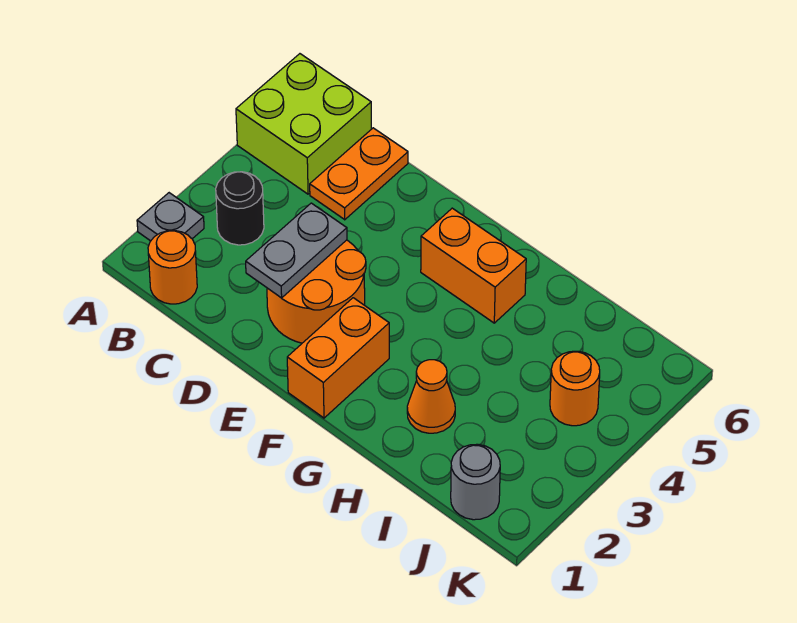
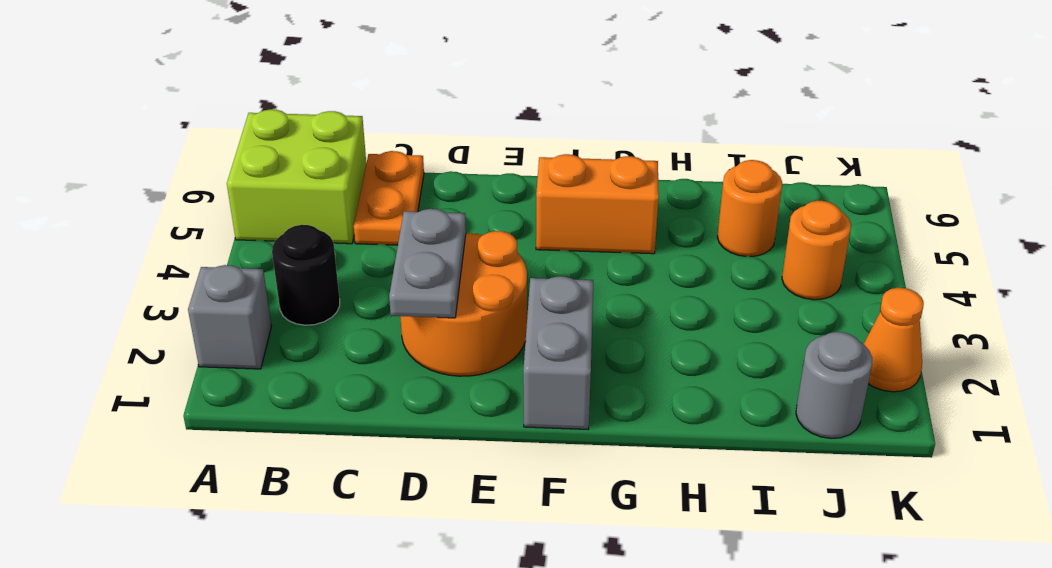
grey 1x1 plate [137,193,204,241] -> grey 1x1 brick [188,265,271,369]
orange 1x1 round brick [148,230,197,304] -> orange 1x1 round brick moved to [717,160,782,257]
orange 1x2 brick [287,298,389,418] -> grey 1x2 brick [523,276,593,429]
orange 1x1 cone [407,360,455,433] -> orange 1x1 cone moved to [864,288,924,392]

